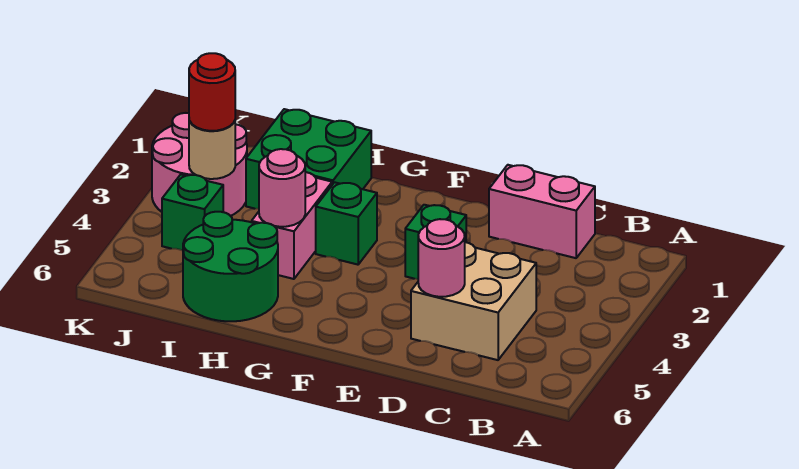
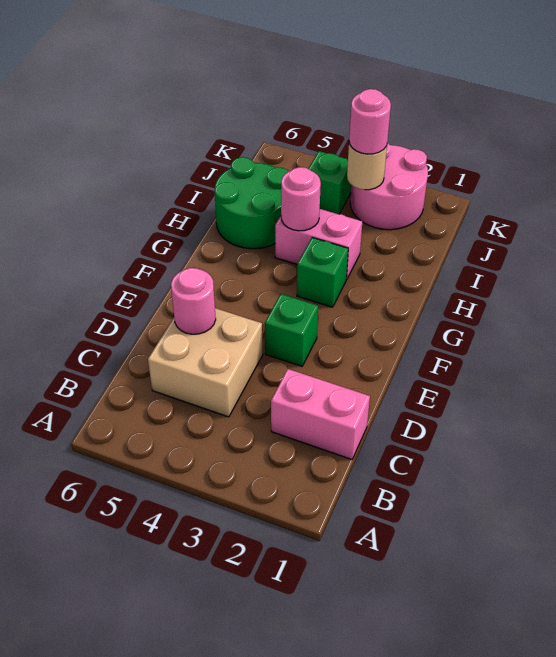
pink 1x2 brick [489,165,595,258] -> pink 1x2 brick turned to [271,369,370,459]
green 2x2 brick [246,109,371,209] -> none
red 1x1 round brick [189,53,235,131] -> pink 1x1 round brick [349,89,391,154]

